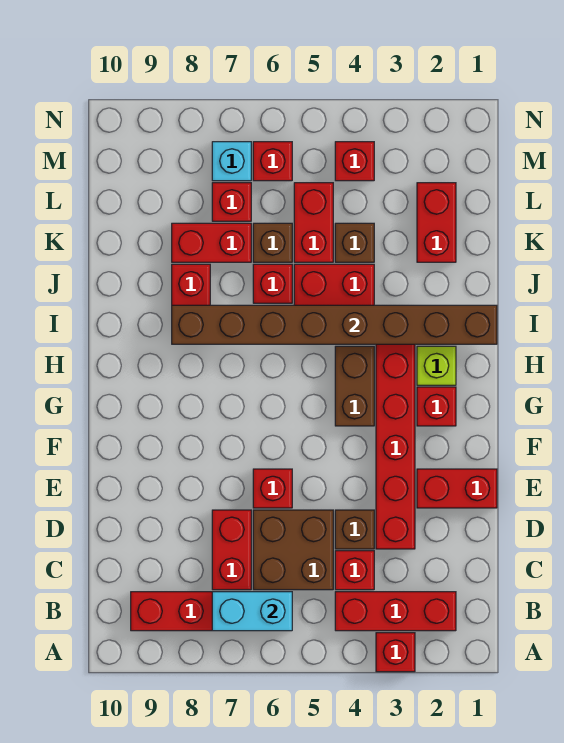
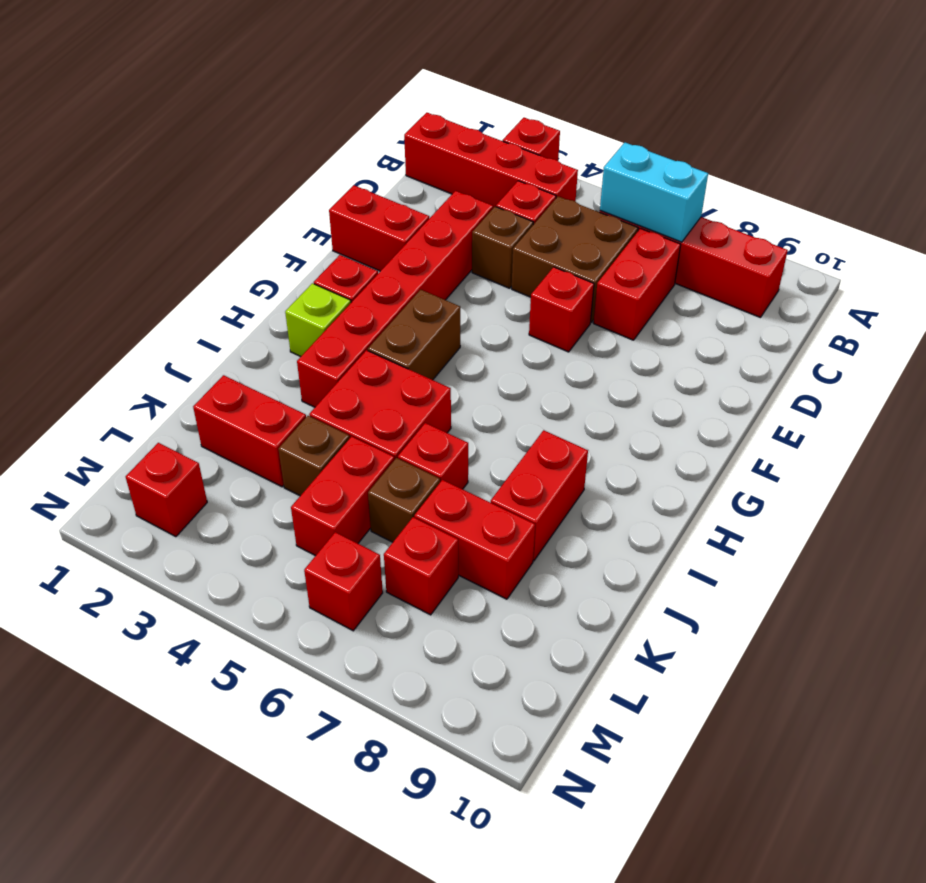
red 1x3 brick [335,592,456,631] -> red 1x4 brick [404,113,578,208]
brown 1x8 brick [172,305,497,344] -> none
red 1x2 brick [417,183,456,262] -> red 1x2 brick turned to [193,375,306,487]
red 1x1 brick [335,142,374,181] -> red 1x1 brick moved to [126,443,207,537]
cyan 1x1 brick [212,142,251,181] -> none

